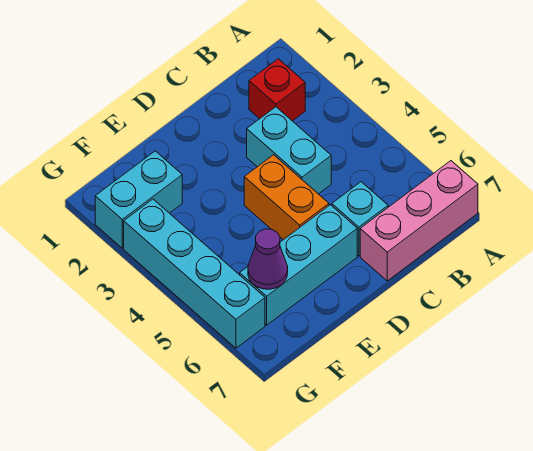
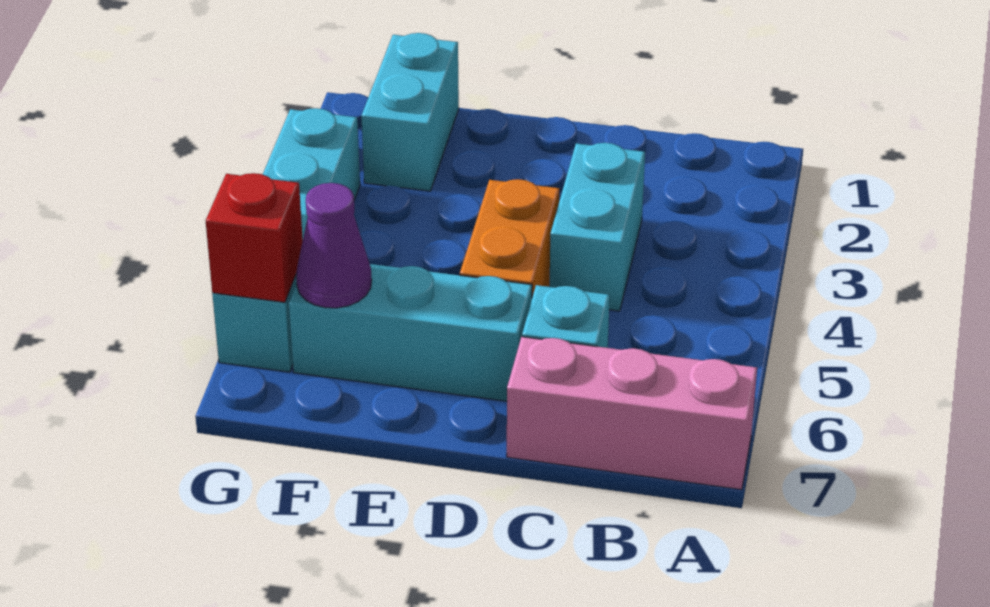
red 1x1 brick [249,59,305,121] -> red 1x1 brick moved to [206,173,303,302]
cyan 1x2 brick [95,151,182,248] -> cyan 1x2 brick turned to [361,33,459,191]

